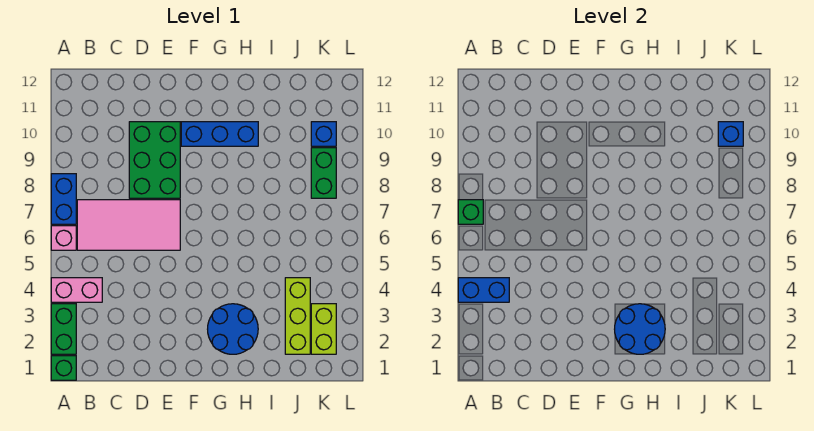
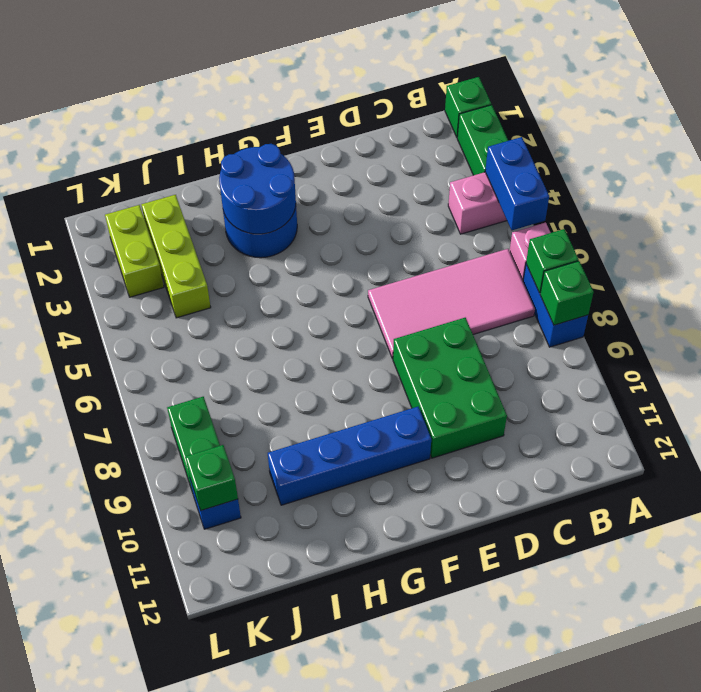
blue 1x2 brick [458,278,509,302] -> blue 1x2 brick turned to [485,137,549,230]
none -> green 1x1 brick [540,261,594,325]
blue 1x3 brick [181,122,258,146] -> blue 1x4 brick [268,407,431,505]
blue 1x1 brick [718,122,743,146] -> green 1x1 brick [186,445,238,511]

